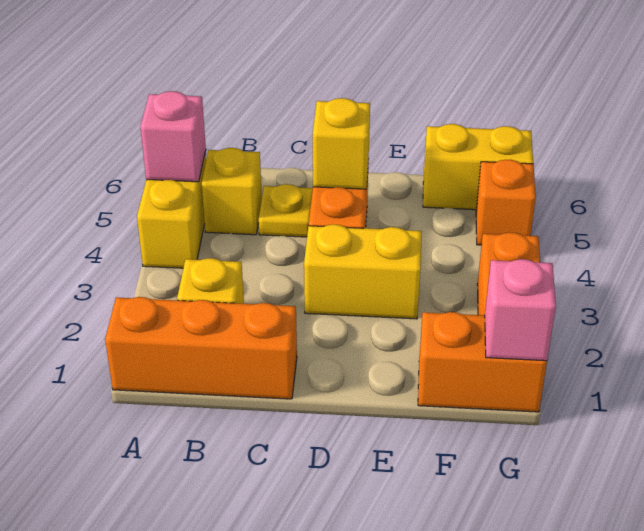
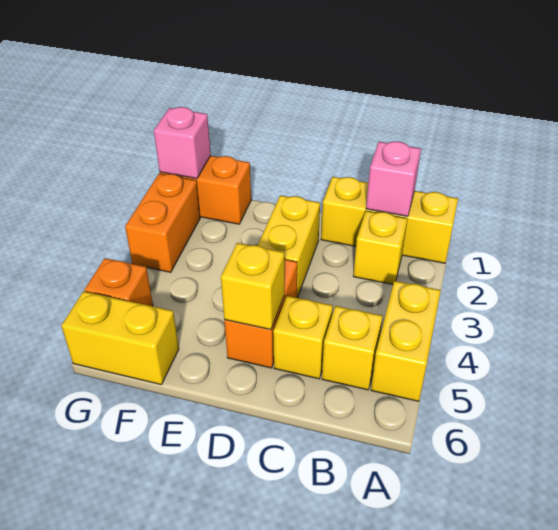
orange 1x3 brick [105,297,297,399] -> yellow 1x3 brick [321,177,458,263]
pink 1x1 brick [140,91,206,182] -> pink 1x1 brick moved to [366,141,421,216]
yellow 1x1 plate [259,184,313,237] -> yellow 1x1 brick [273,296,333,379]
yellow 1x2 brick [304,224,422,319] -> yellow 1x2 brick turned to [258,195,320,298]

